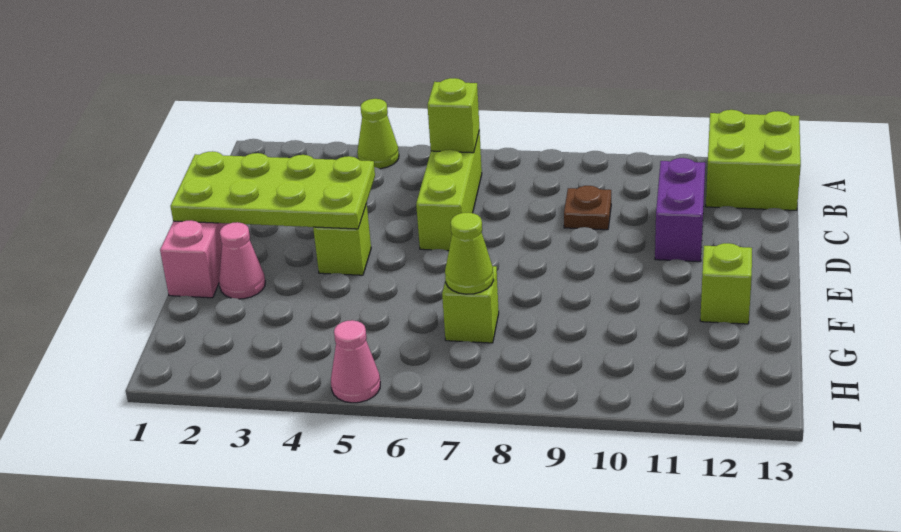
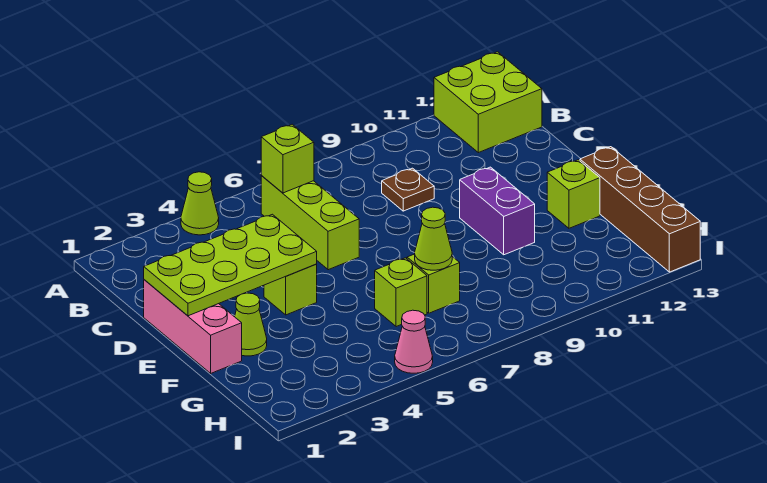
purple 1x2 brick [655,158,705,262] -> purple 1x2 brick moved to [460,167,535,255]
pink 1x1 cone [219,222,265,299] -> lime 1x1 cone [235,293,267,356]
none -> brown 1x4 brick [580,147,700,272]
none -> lime 1x1 brick [375,258,427,327]

